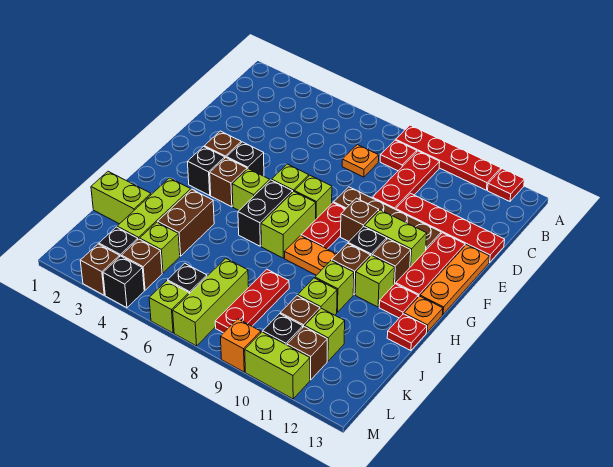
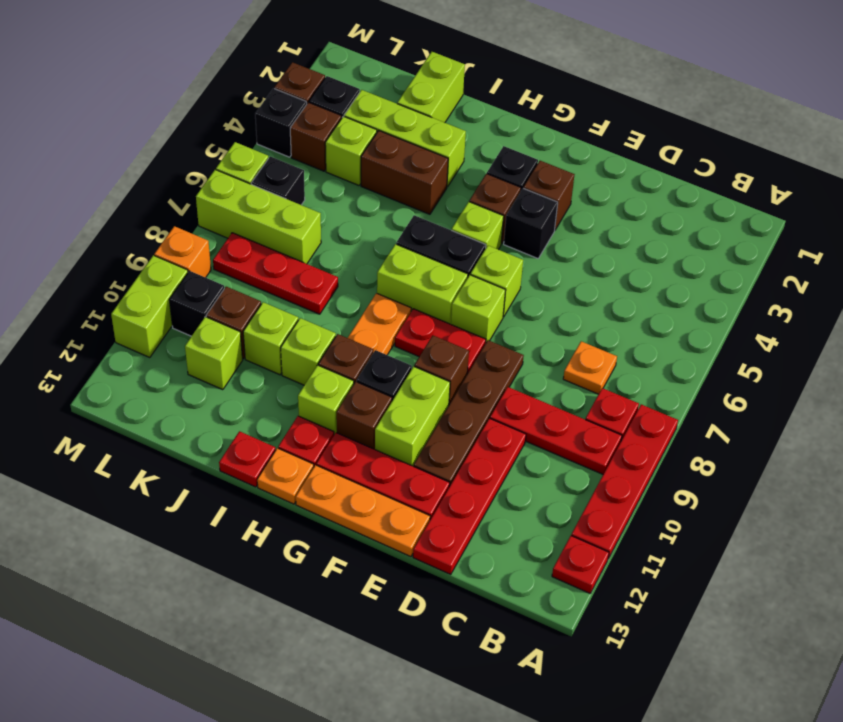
brown 1x1 brick [287,327,327,380] -> none

